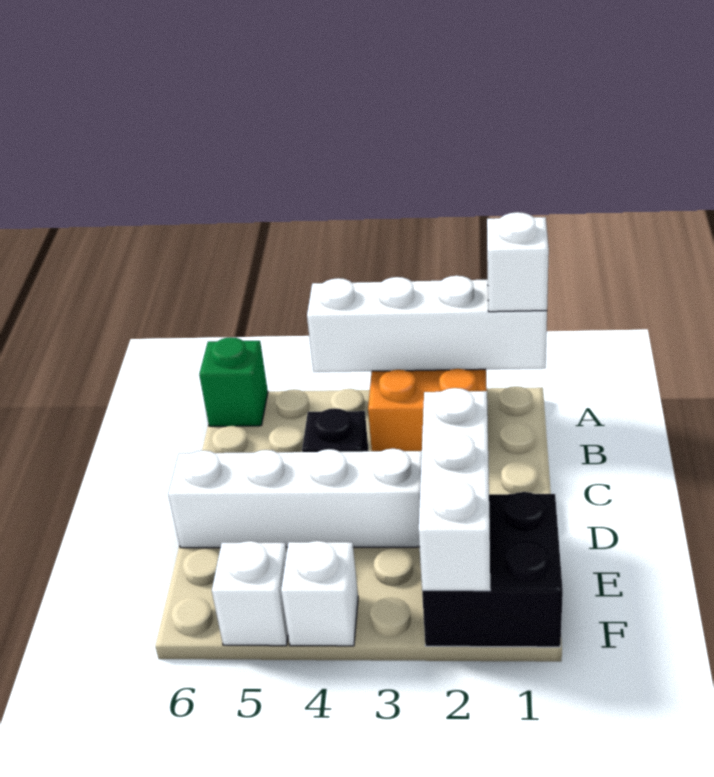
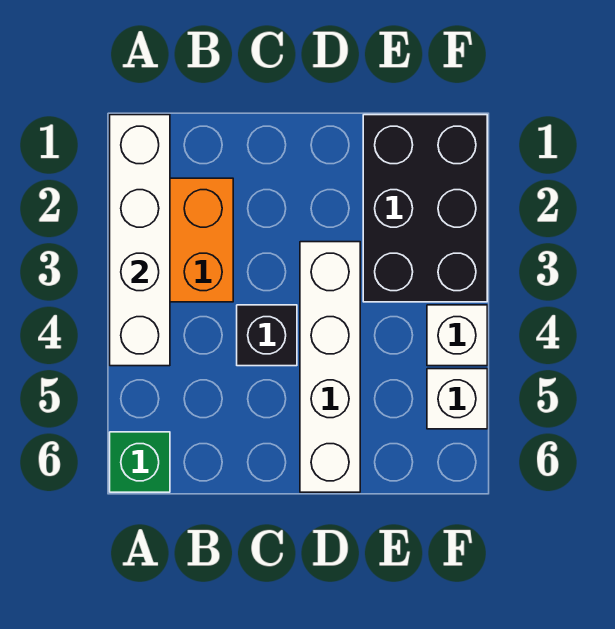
white 1x1 brick [487,212,549,312] -> none
white 1x3 brick [419,388,490,591] -> none
black 2x2 brick [422,492,563,647] -> black 2x3 brick [363,115,487,302]

